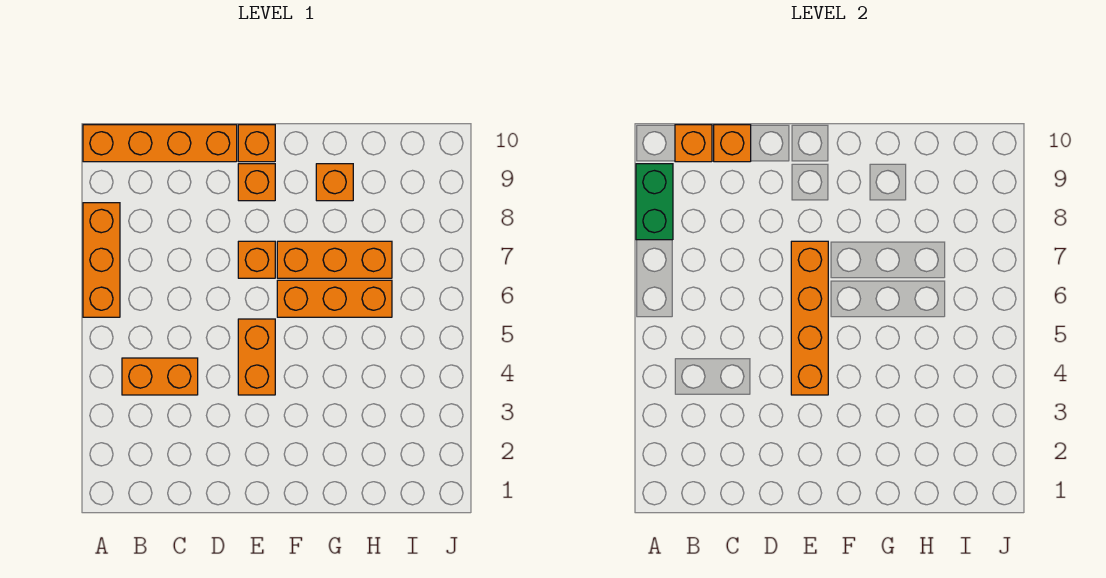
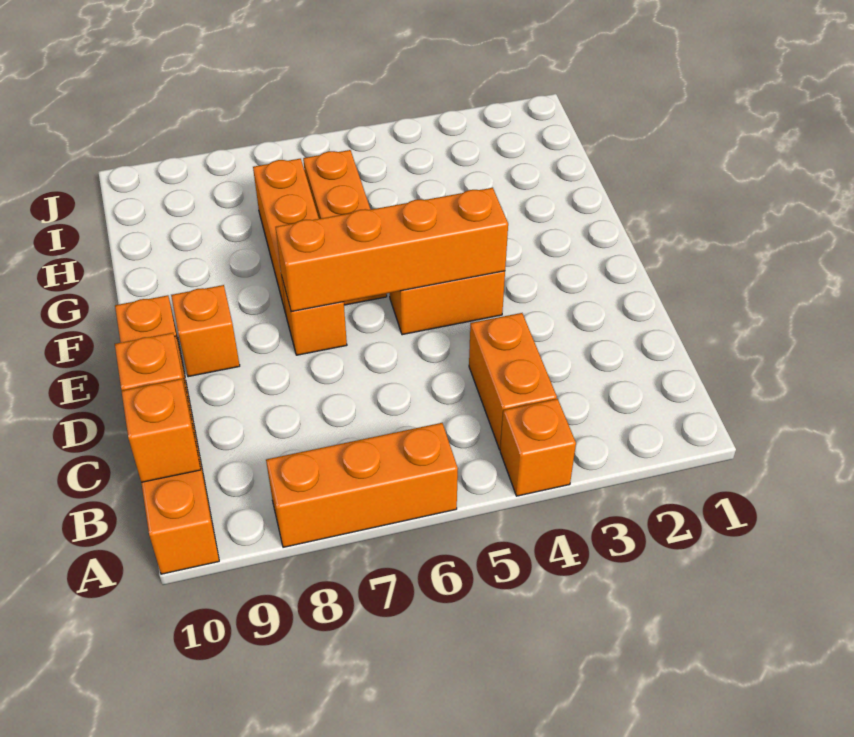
green 1x2 brick [636,164,673,240] -> none
orange 1x1 brick [316,164,353,201] -> orange 1x1 brick moved to [500,399,576,496]

